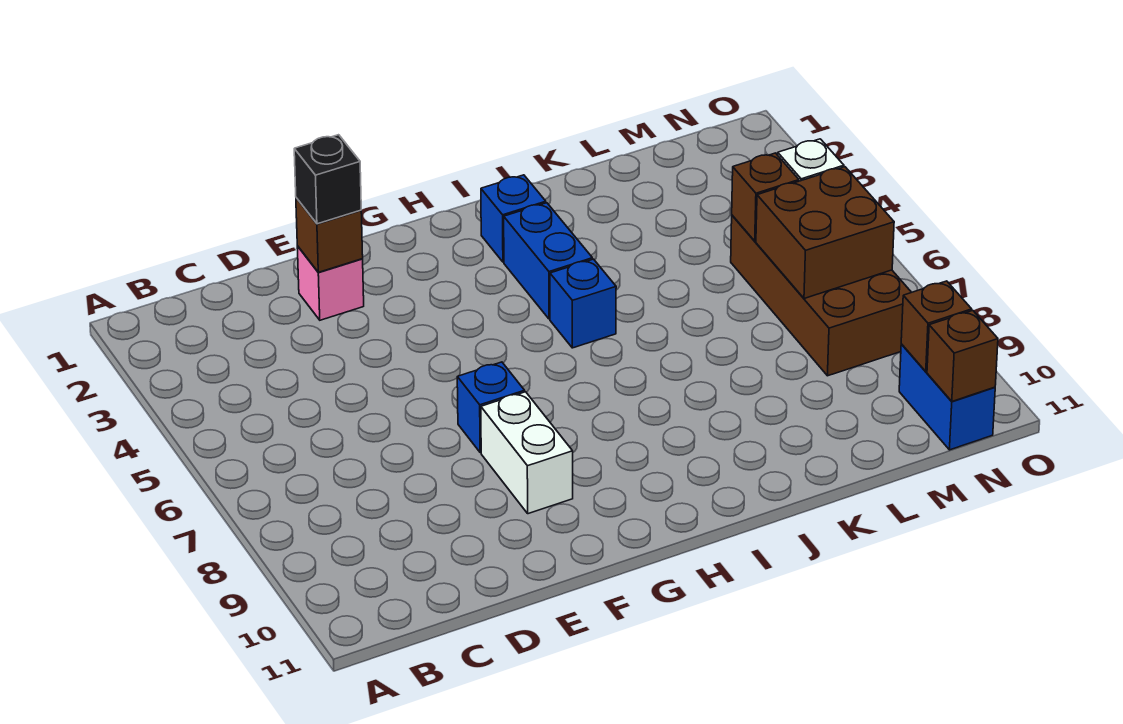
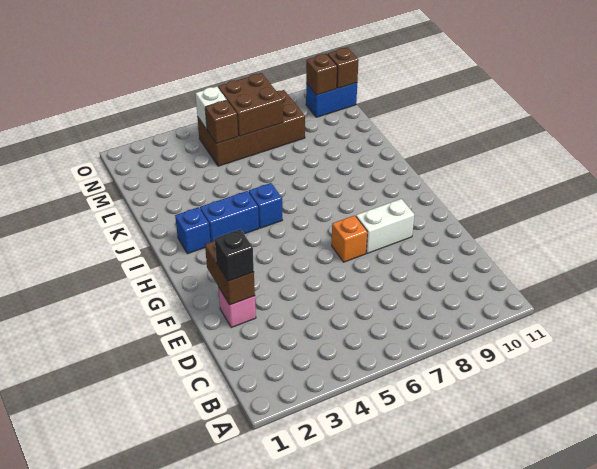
brown 1x1 brick [296,198,363,272] -> brown 1x2 brick [205,241,255,305]
blue 1x1 brick [457,362,525,453] -> orange 1x1 brick [332,215,367,262]

